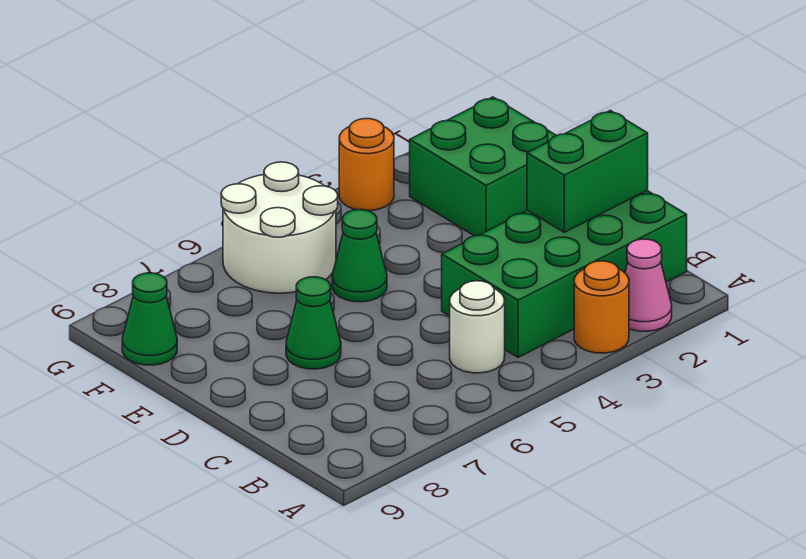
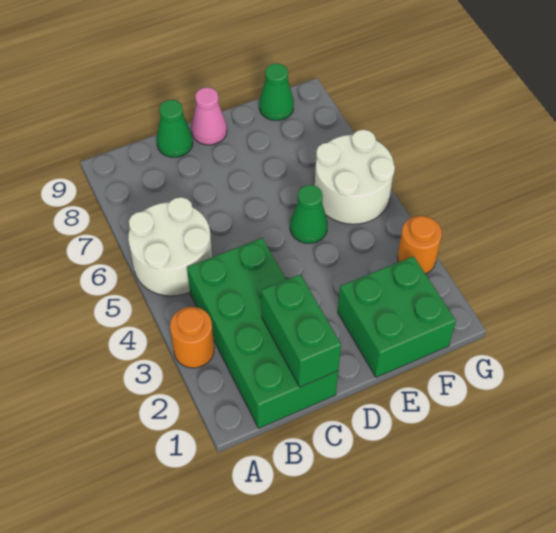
pink 1x1 cone [625,239,672,331] -> pink 1x1 cone moved to [191,87,227,145]
white 1x1 round brick [450,281,505,373] -> white 2x2 round brick [128,197,212,296]
green 1x1 cone [286,277,341,369] -> green 1x1 cone moved to [157,100,193,157]

